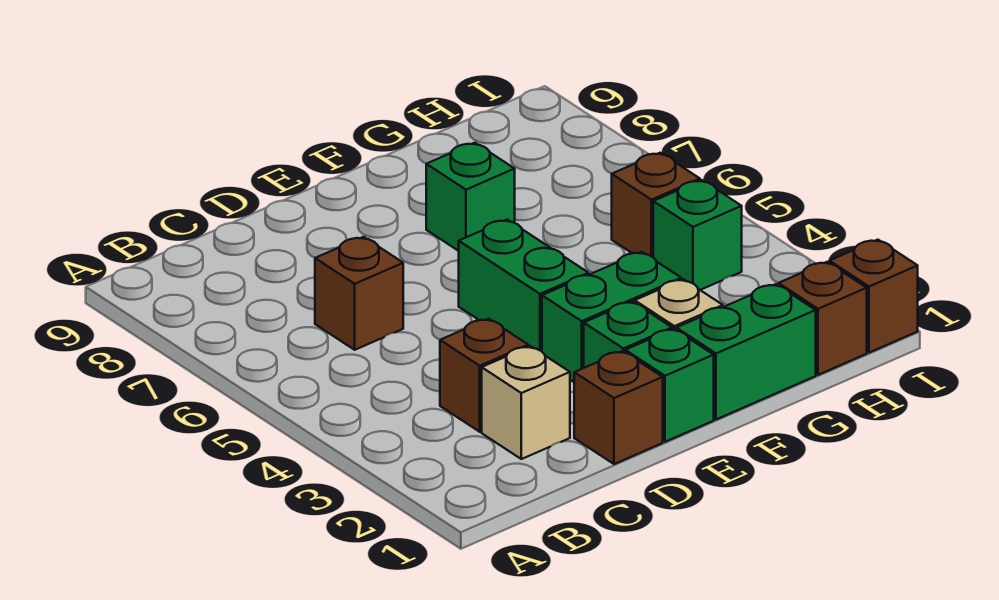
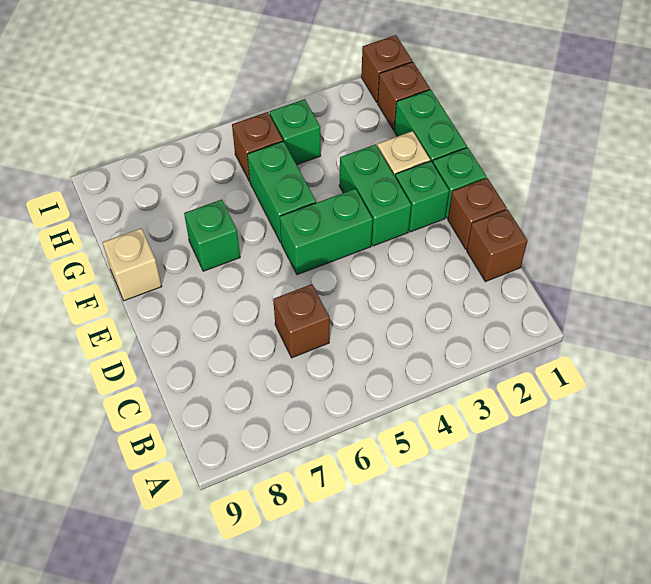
tan 1x1 brick [482,346,570,459] -> tan 1x1 brick moved to [103,228,162,301]
brown 1x1 brick [440,319,528,432] -> brown 1x1 brick moved to [467,210,528,282]
none -> green 1x2 brick [247,141,316,243]

